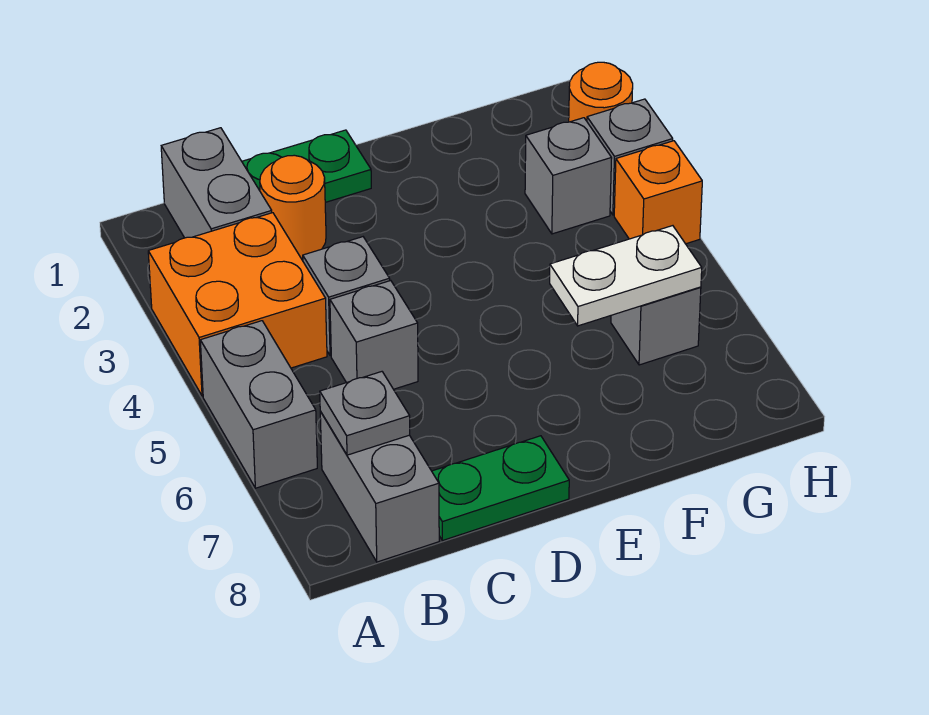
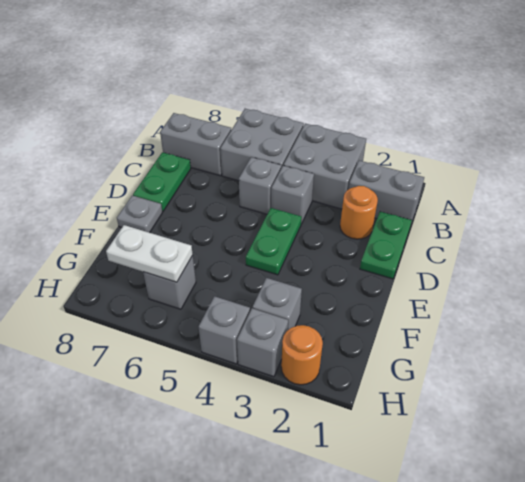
orange 2x2 brick [148,213,327,396] -> grey 2x2 brick [284,123,366,209]
grey 1x2 brick [200,321,317,488] -> grey 2x2 brick [220,109,304,181]
grey 1x1 plate [320,372,410,455] -> grey 1x1 plate moved to [117,195,162,233]
none -> green 1x2 plate [246,208,302,275]
white 1x2 plate [550,226,702,326] -> white 1x2 plate turned to [106,225,193,282]
orange 1x1 brick [614,141,702,244] -> grey 1x1 brick [199,296,250,364]

